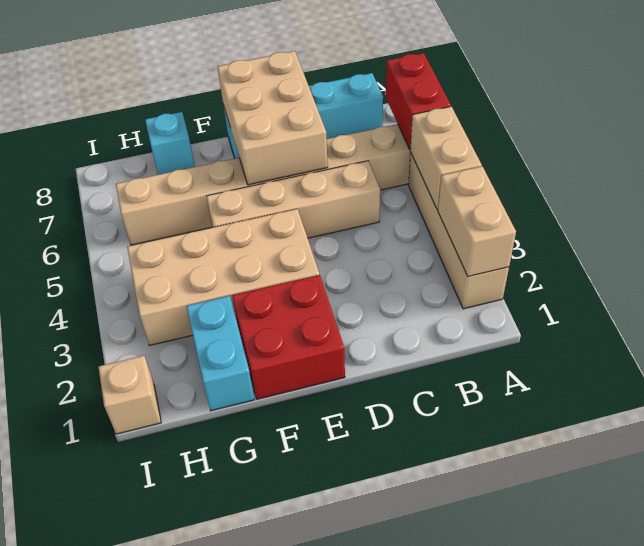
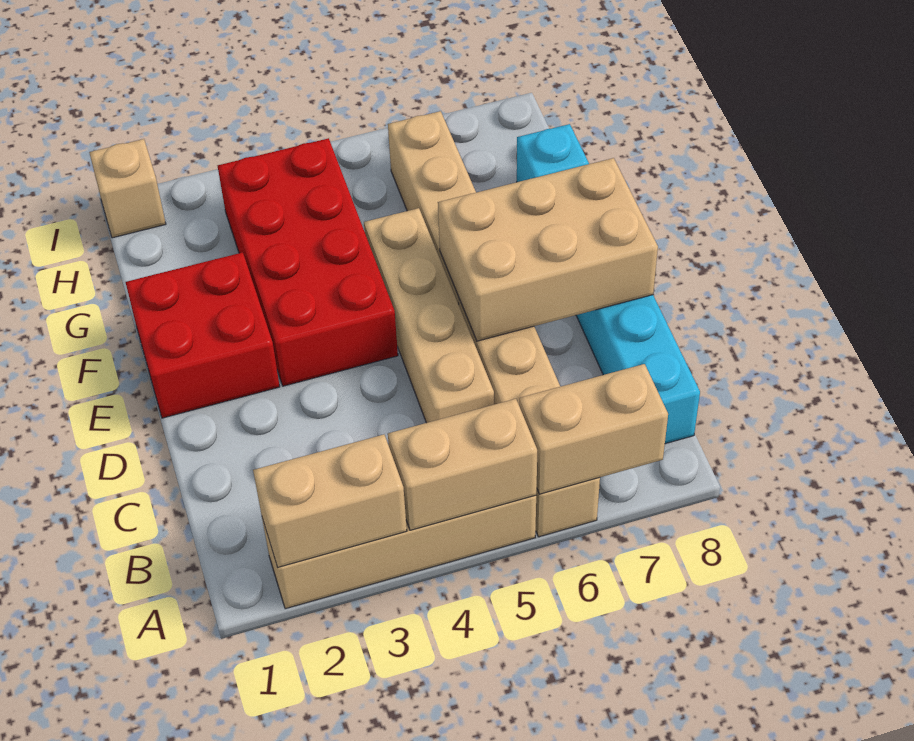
red 1x2 brick [386,53,451,149] -> tan 1x2 brick [519,364,668,494]
tan 2x4 brick [127,209,319,345] -> red 2x4 brick [218,138,398,386]
cyan 1x2 brick [186,296,254,411] -> none

